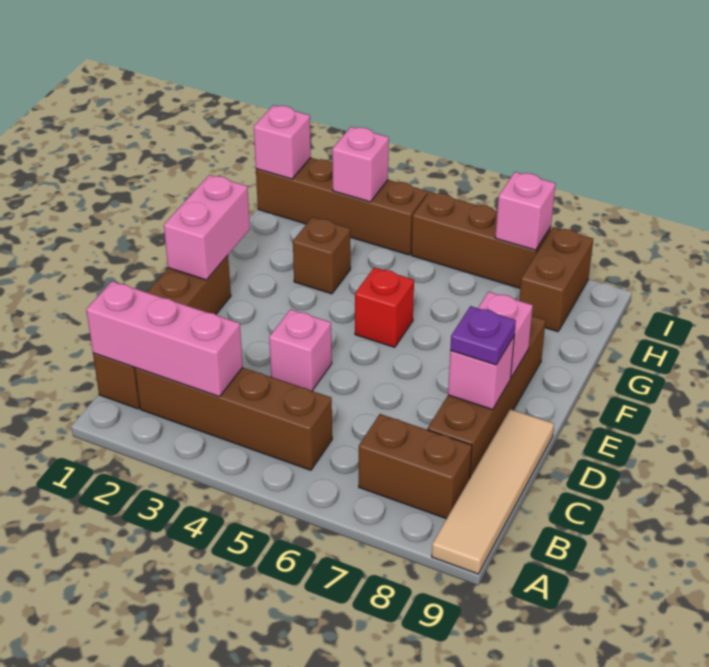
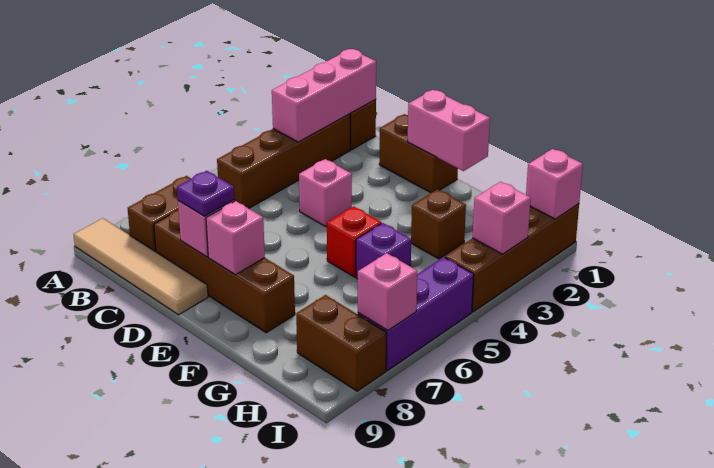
none -> purple 1x1 brick [356,223,411,279]
brown 1x3 brick [411,192,551,288] -> purple 1x3 brick [358,257,474,371]

